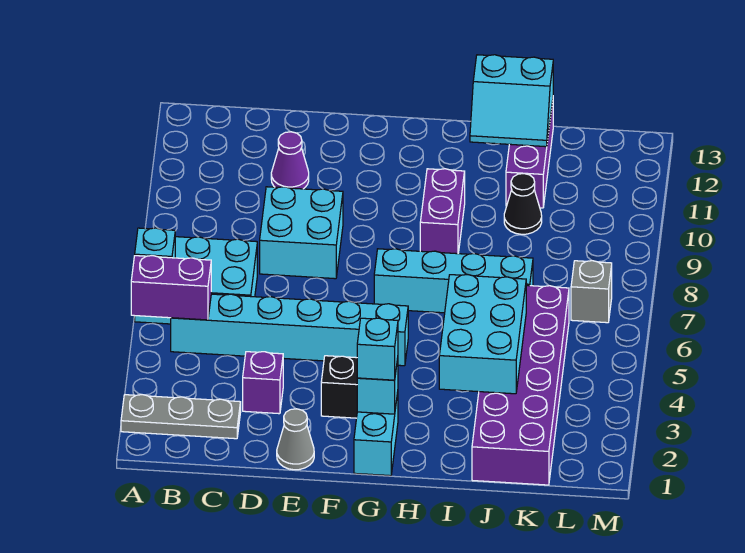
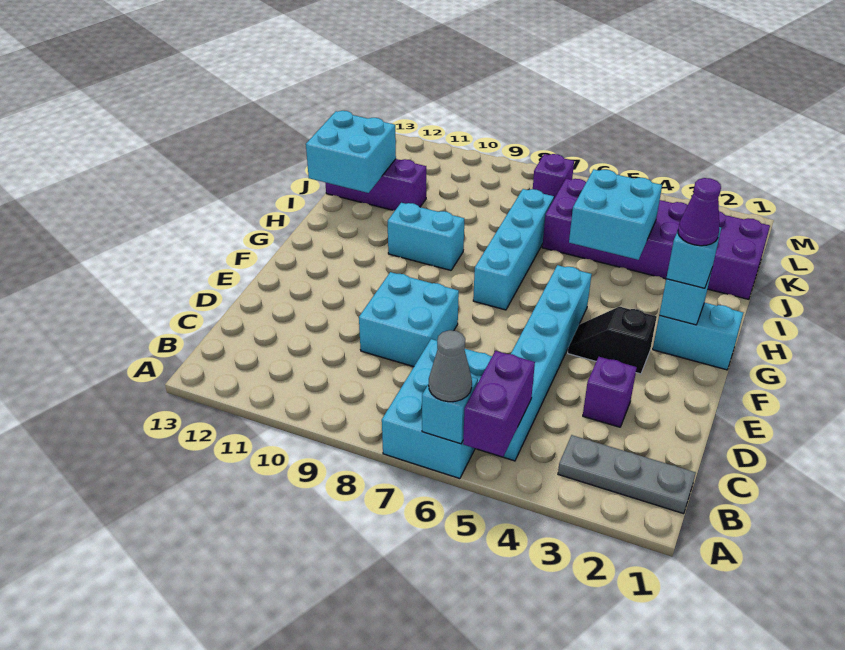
grey 1x3 plate [121,395,241,439] -> grey 1x3 plate turned to [558,435,696,514]
purple 1x1 cone [271,132,309,189] -> purple 1x1 cone moved to [678,178,721,246]
grey 1x1 cone [277,409,314,470] -> grey 1x1 cone moved to [429,330,472,402]
purple 1x2 brick [420,169,465,254] -> cyan 1x2 brick [388,203,464,270]
cyan 2x3 brick [439,275,526,394] -> cyan 2x2 brick [569,169,662,260]
cyan 2x2 slope [470,55,553,147] -> cyan 2x2 brick [306,111,396,193]
black 1x1 cone [504,173,542,234] -> none
grey 1x1 brick [571,261,612,323] -> purple 1x1 brick [533,154,574,199]

